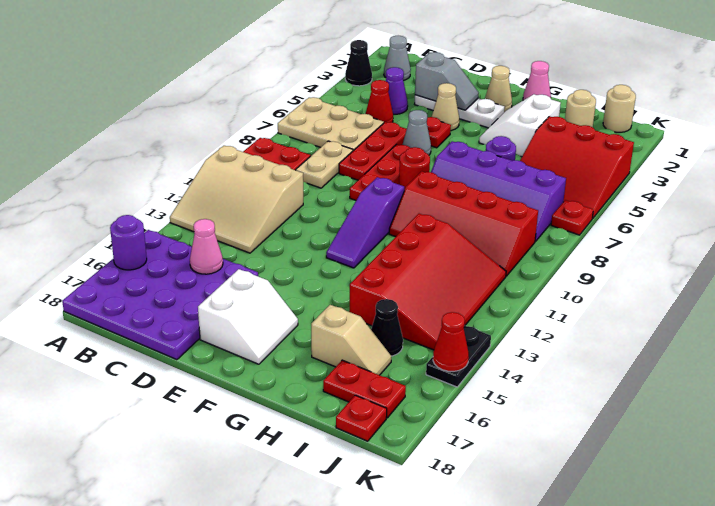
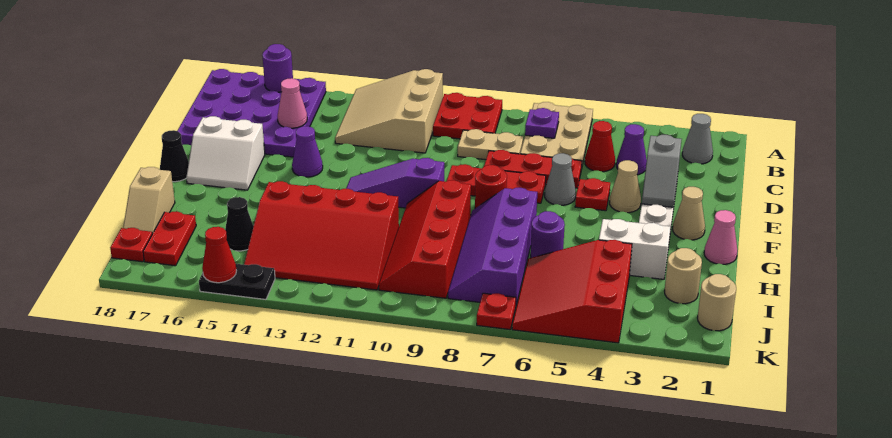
black 1x1 cone [345,40,372,86] -> black 1x1 cone moved to [160,130,189,182]
none -> purple 1x1 plate [525,108,559,138]
none -> purple 1x1 cone [292,126,323,177]
tan 1x2 slope [311,305,391,375] -> tan 1x2 slope moved to [123,167,175,234]

